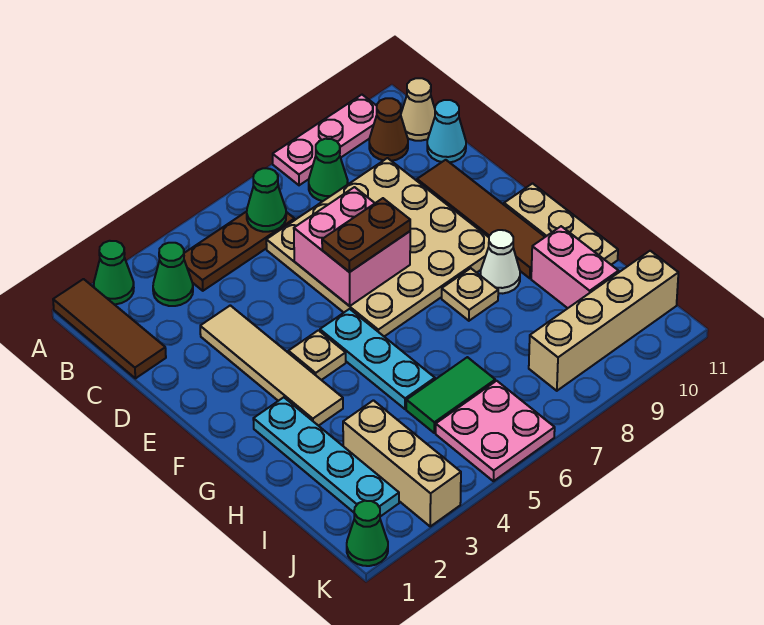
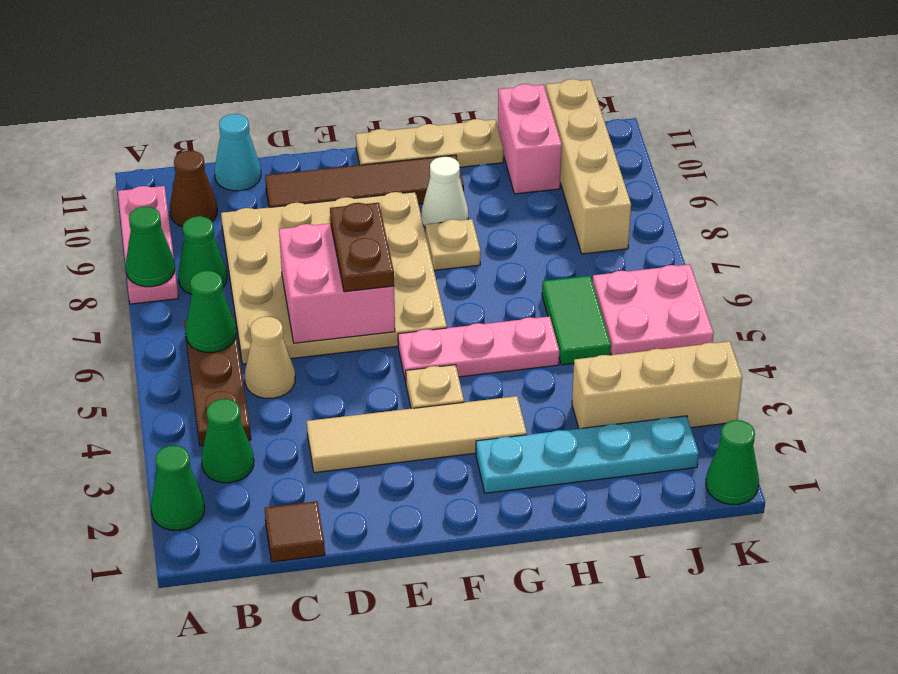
brown 1x3 tile [53,279,166,378] -> brown 1x1 tile [265,501,325,562]
none -> green 1x1 cone [125,206,175,287]
tan 1x1 cone [401,78,435,141] -> tan 1x1 cone moved to [245,317,295,398]
cyan 1x3 plate [320,309,435,409] -> pink 1x3 plate [398,316,559,382]
pink 1x2 brick [531,226,619,308] -> pink 1x2 brick turned to [498,84,562,194]

